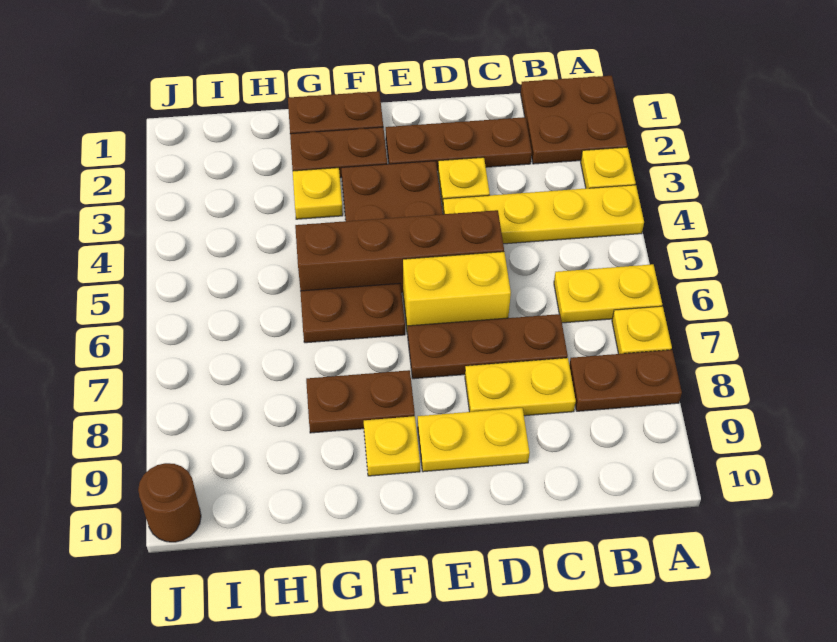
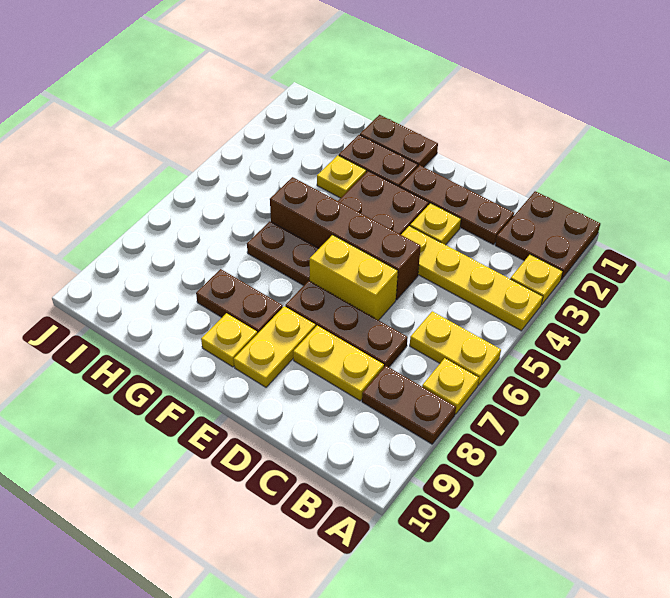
yellow 1x2 plate [418,408,530,472] -> yellow 1x2 plate turned to [234,306,316,387]
brown 1x1 round brick [138,463,201,542] -> none

